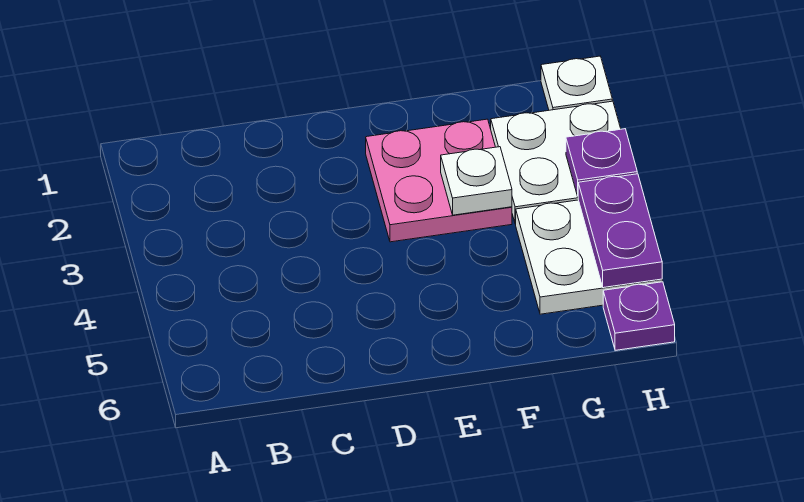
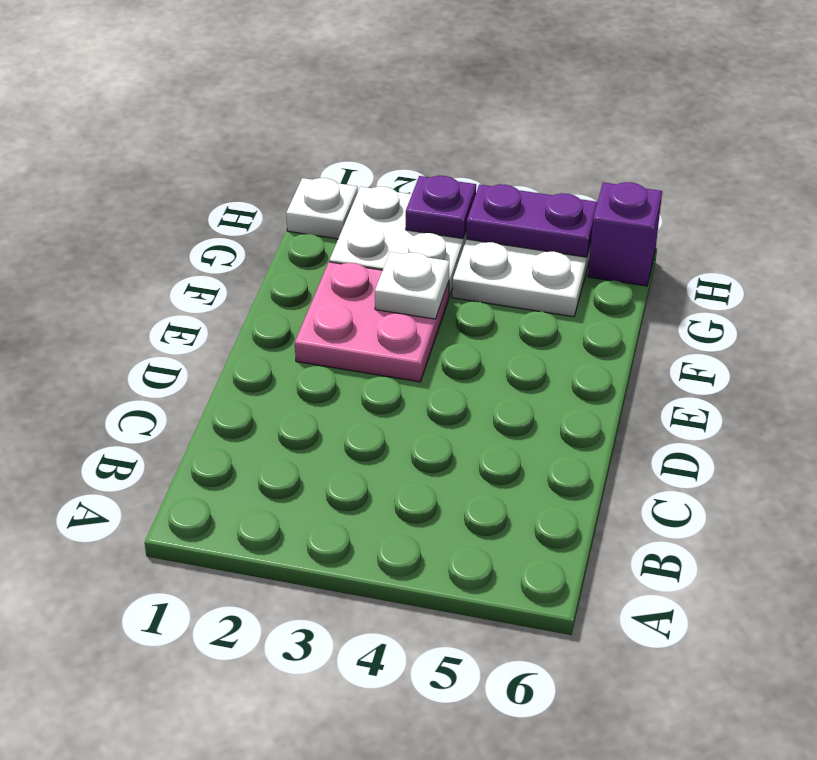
purple 1x1 plate [603,282,675,350] -> purple 1x1 brick [588,182,662,286]

